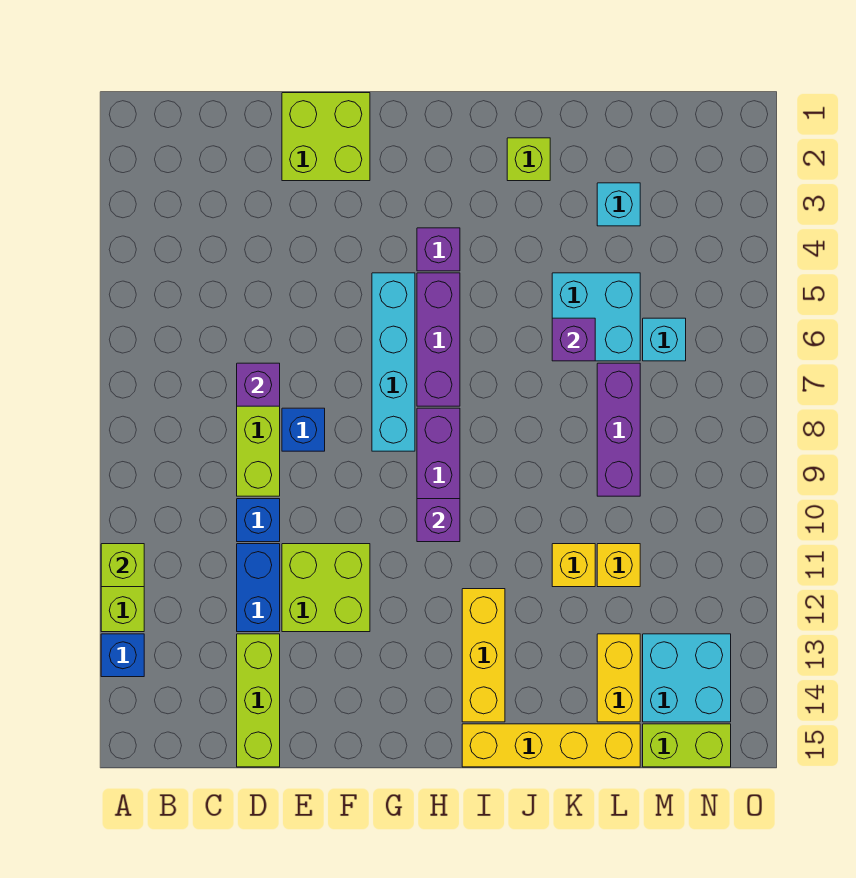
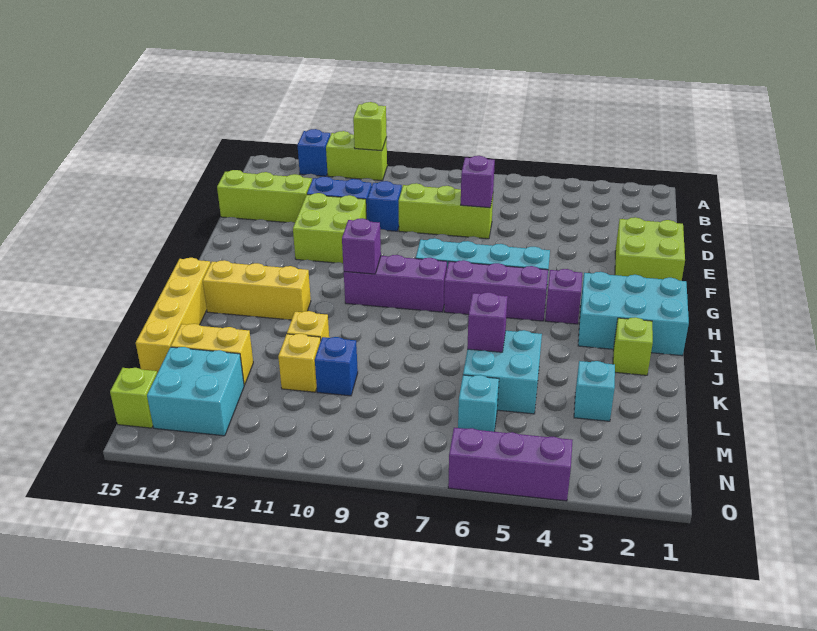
blue 1x1 brick [282,408,325,451] -> blue 1x1 brick moved to [315,337,358,396]
none -> cyan 2x3 brick [578,272,689,356]
purple 1x3 brick [597,363,640,496] -> purple 1x3 brick moved to [448,428,573,501]
lime 1x2 brick [643,724,731,767] -> lime 1x1 brick [110,368,157,428]

